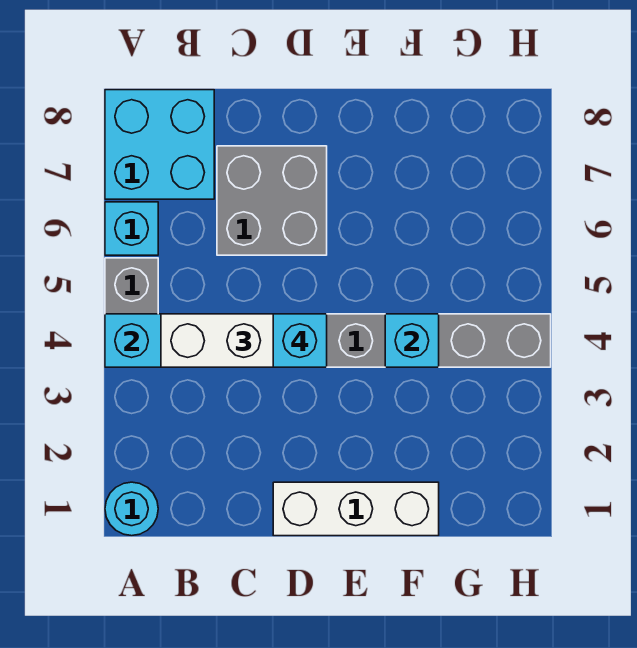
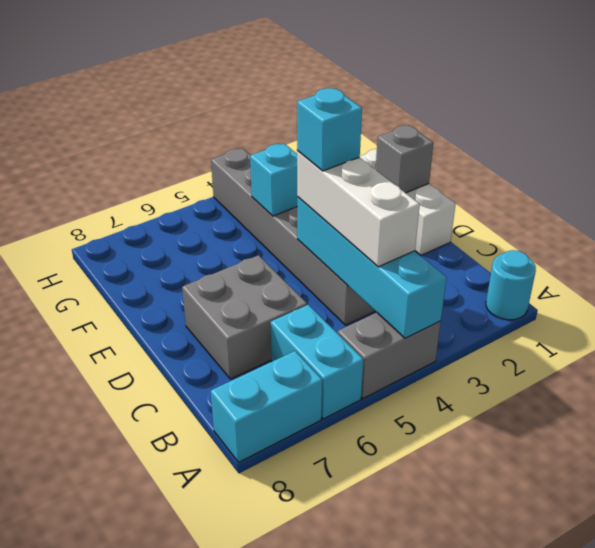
cyan 1x1 brick [105,202,158,255] -> cyan 1x2 brick [271,305,363,419]
cyan 2x2 brick [105,90,214,199] -> cyan 1x2 brick [211,351,322,462]
none -> grey 1x1 brick [376,125,433,193]

